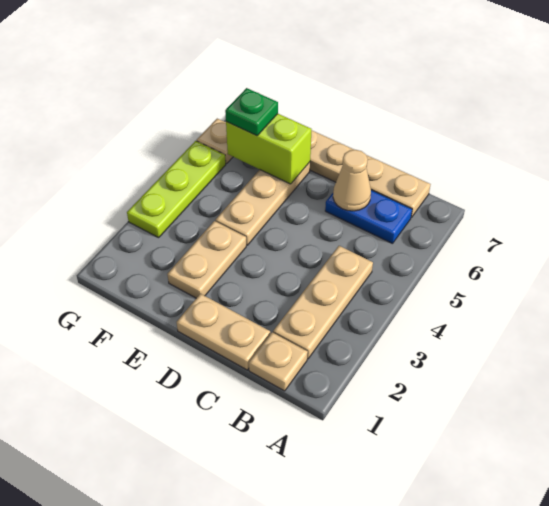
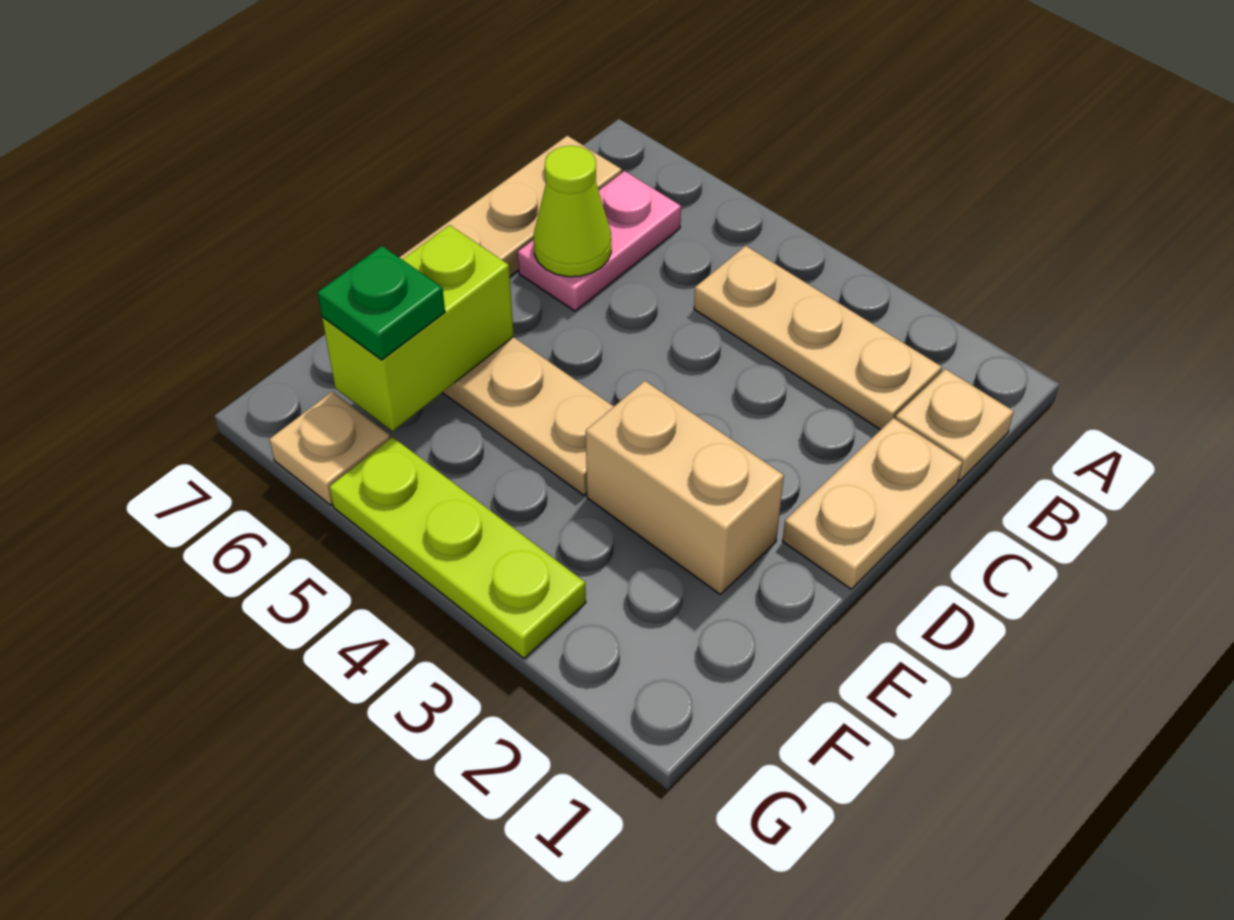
blue 1x2 plate [325,190,412,244] -> pink 1x2 plate [518,171,681,311]
tan 1x1 cone [333,150,371,211] -> lime 1x1 cone [534,146,611,277]
tan 1x2 plate [167,221,246,298] -> tan 1x2 brick [586,381,784,594]

